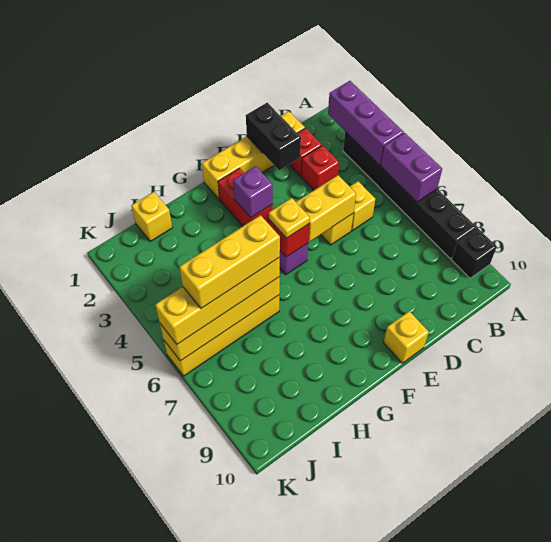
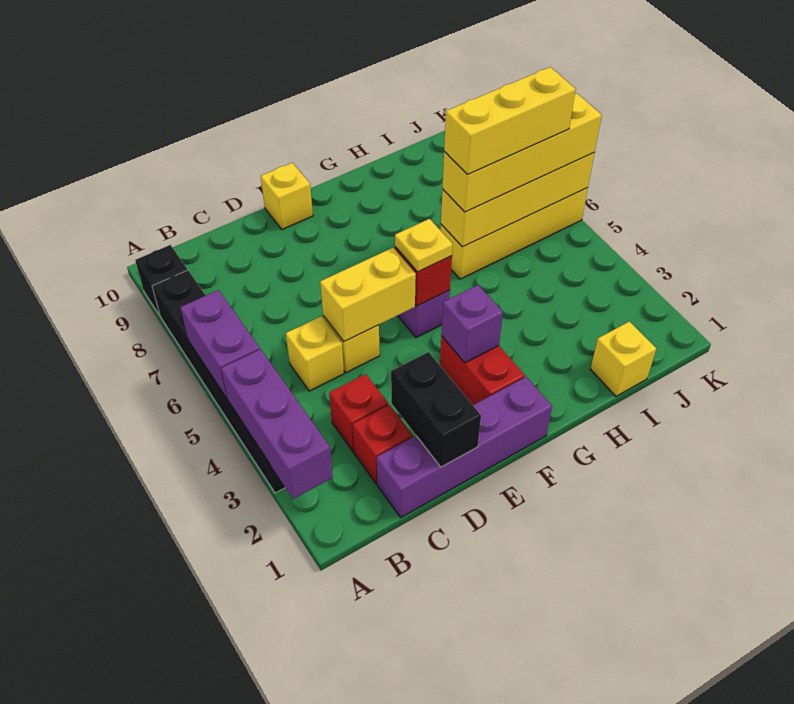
yellow 1x4 brick [202,111,305,199] -> purple 1x4 brick [377,377,552,517]

